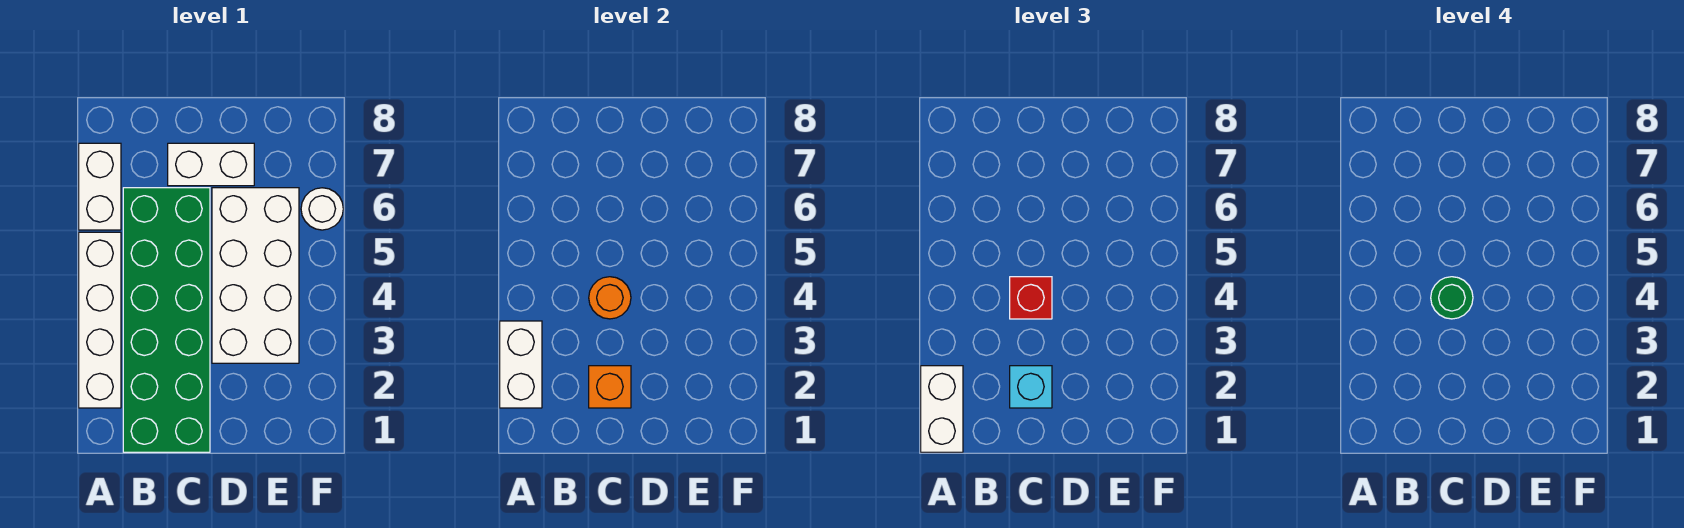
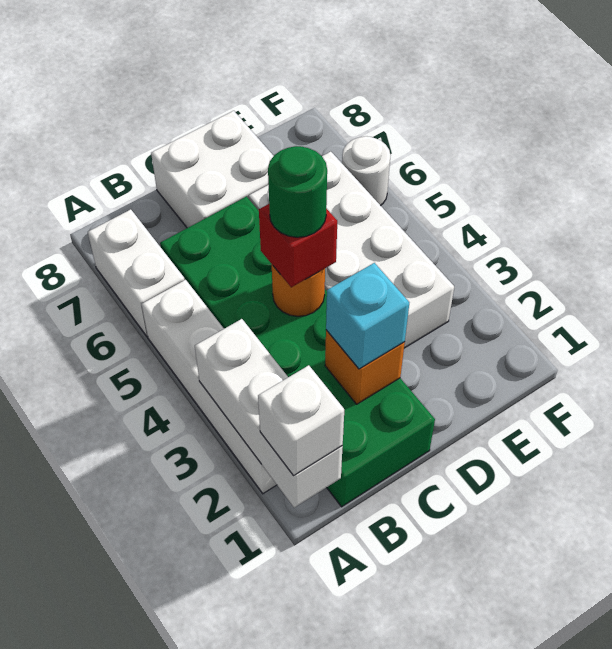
white 1x2 brick [921,366,963,452] -> white 1x1 brick [258,365,344,476]
white 1x2 brick [500,321,542,408] -> white 1x3 brick [195,319,343,508]
white 1x2 brick [168,143,254,186] -> white 2x2 brick [151,111,273,228]

